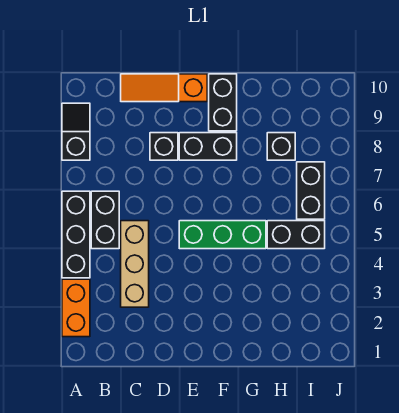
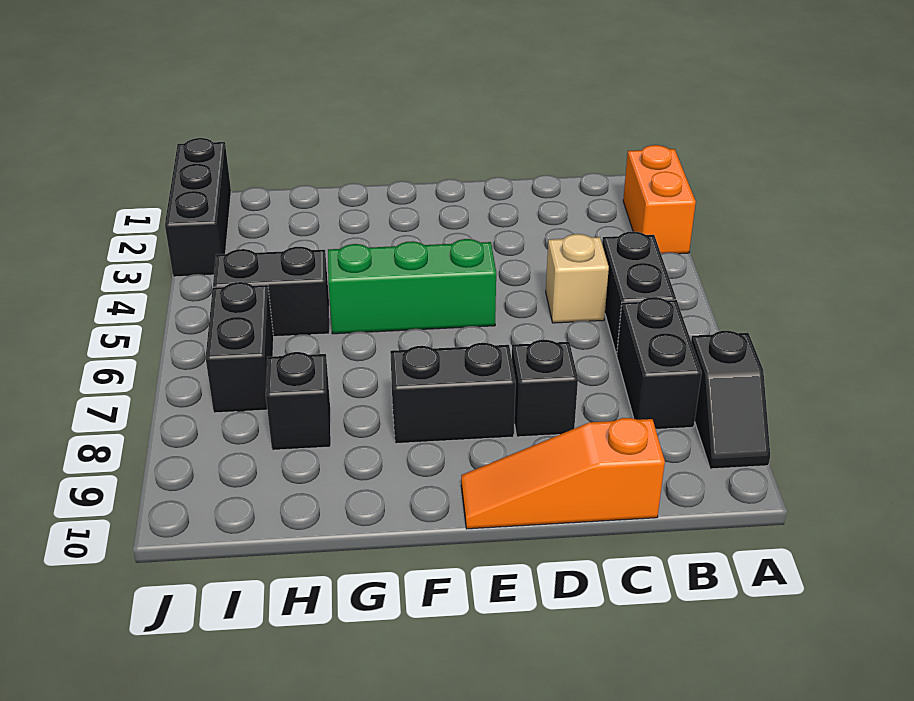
black 1x3 brick [62,191,90,278] -> black 1x3 brick moved to [165,138,231,277]
tan 1x3 brick [121,221,149,307] -> tan 1x1 brick [546,234,609,323]
orange 1x3 slope [121,74,207,102] -> orange 1x3 slope turned to [461,418,665,529]
black 1x2 brick [209,74,237,131] -> black 1x2 brick moved to [617,297,702,429]

